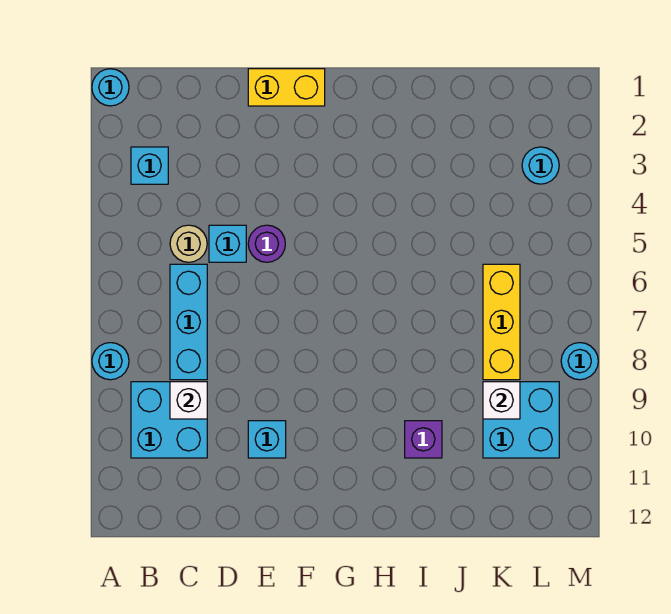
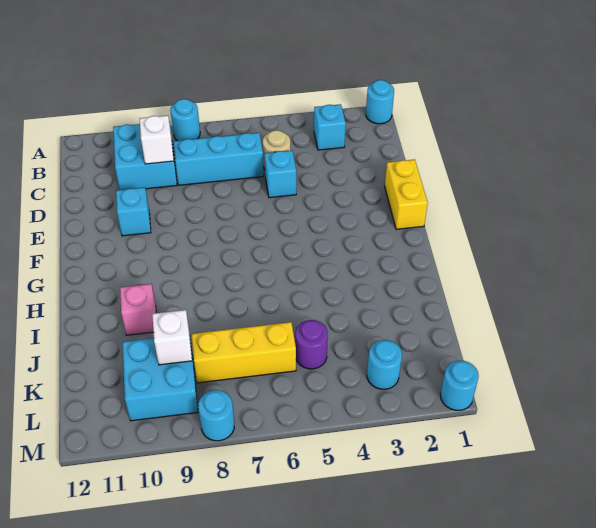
purple 1x1 round brick [248,225,285,262] -> purple 1x1 round brick moved to [295,320,328,369]
purple 1x1 brick [405,421,442,458] -> pink 1x1 brick [120,284,156,335]
none -> cyan 1x1 round brick [440,361,479,410]

